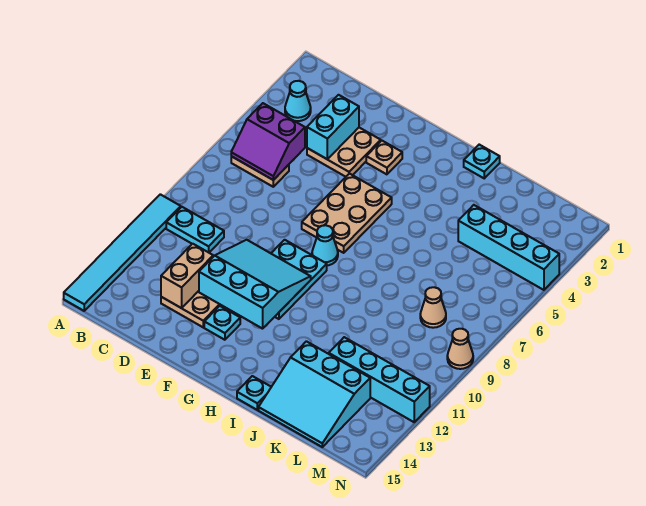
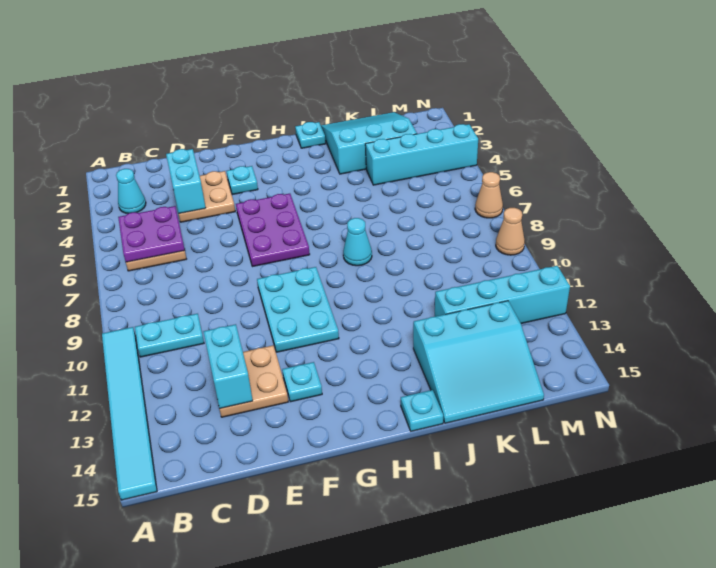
purple 2x2 slope [231,103,305,180] -> purple 2x2 plate [118,206,185,262]
tan 1x2 brick [161,244,213,308] -> cyan 1x2 brick [203,324,253,408]
cyan 3x3 slope [199,240,311,329] -> cyan 3x3 slope moved to [321,112,417,174]
tan 1x1 plate [366,141,402,174] -> cyan 1x1 plate [227,166,258,195]
tan 2x3 plate [302,174,392,253] -> purple 2x3 plate [236,194,310,267]
cyan 1x1 cone [312,225,338,265] -> cyan 1x1 cone moved to [343,218,372,266]
tan 1x1 cone [420,287,446,328] -> tan 1x1 cone moved to [475,172,503,218]

